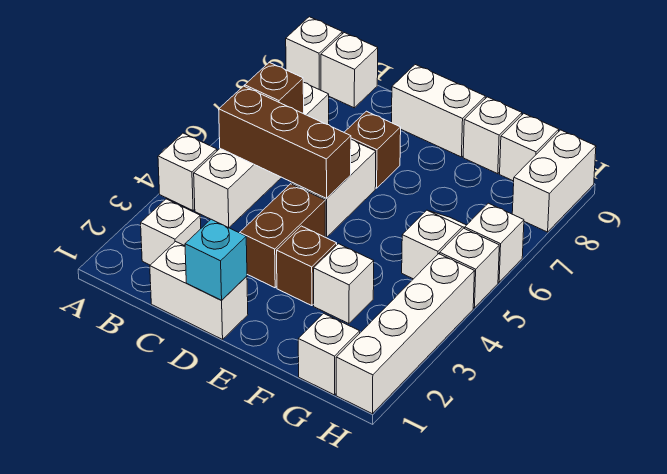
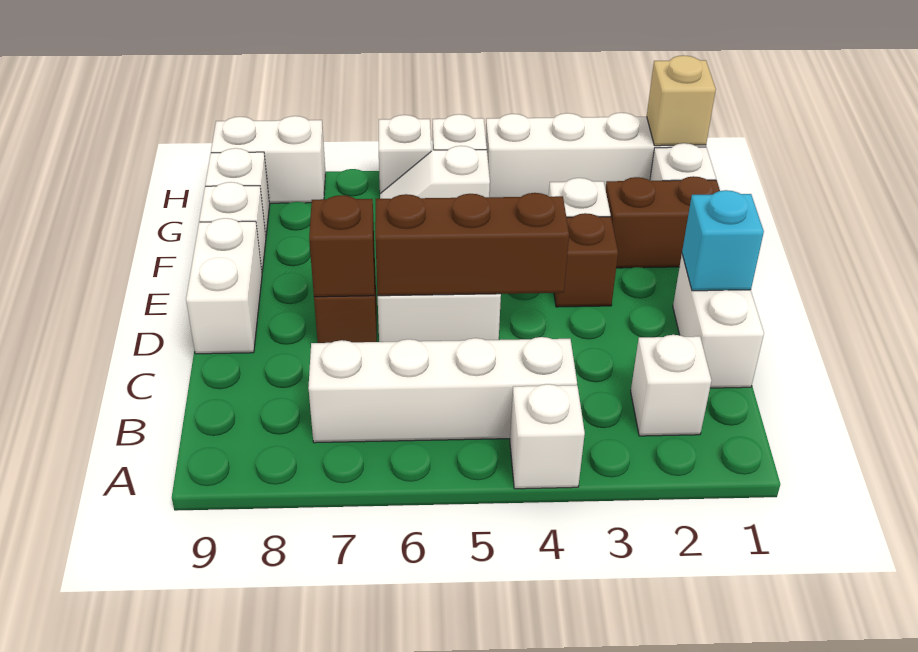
white 1x1 brick [286,17,342,90] -> none
brown 1x3 brick [219,86,351,199] -> brown 1x3 brick turned to [375,193,569,296]
brown 1x1 brick [245,62,304,114] -> brown 1x1 brick moved to [309,195,375,297]
white 1x1 brick [321,33,378,108] -> none
brown 1x2 brick [240,184,325,288] -> brown 1x2 brick moved to [606,176,720,268]
none -> tan 1x1 brick [647,55,716,146]

